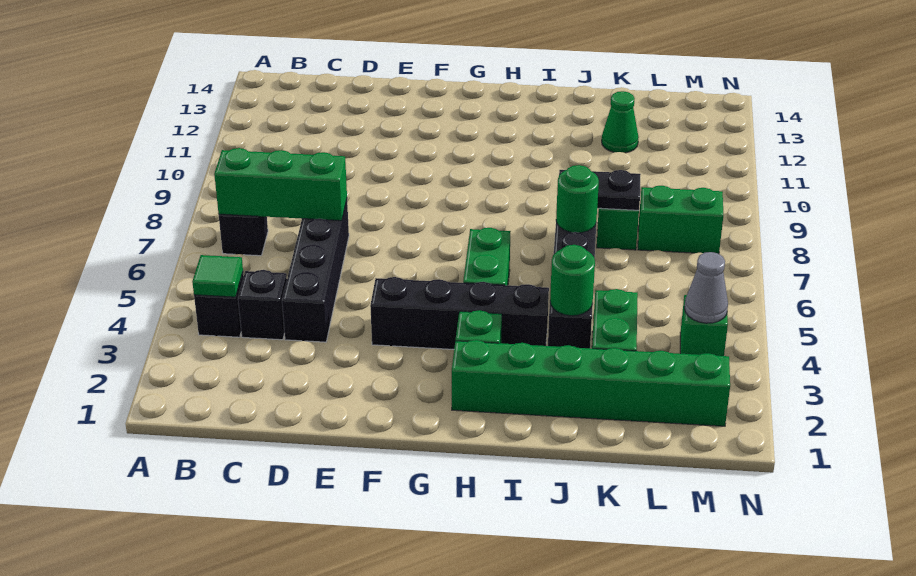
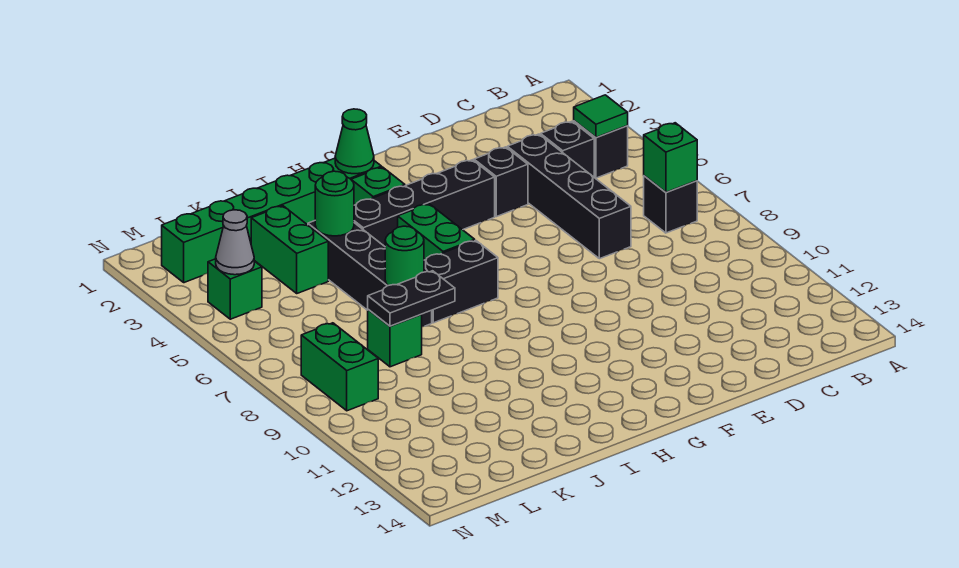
green 1x3 brick [214,148,347,221] -> green 1x1 brick [644,123,697,192]
none -> black 1x1 brick [474,147,528,217]
none -> black 1x2 brick [424,240,498,323]
green 1x1 cone [602,91,639,153] -> green 1x1 cone moved to [335,109,374,174]
green 1x2 brick [638,186,723,254] -> green 1x2 brick turned to [301,323,378,411]

